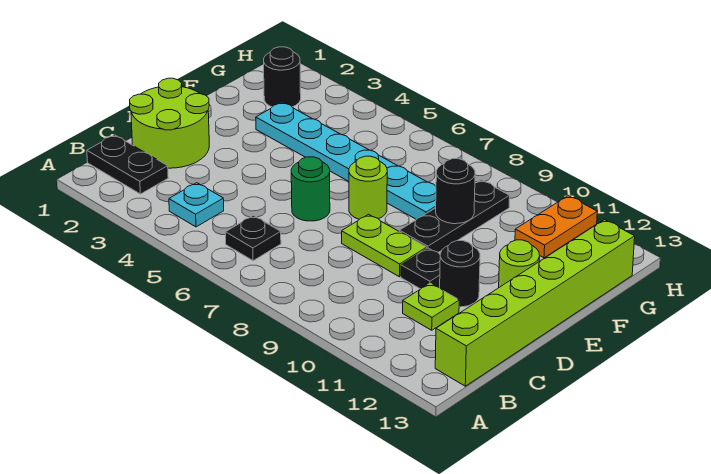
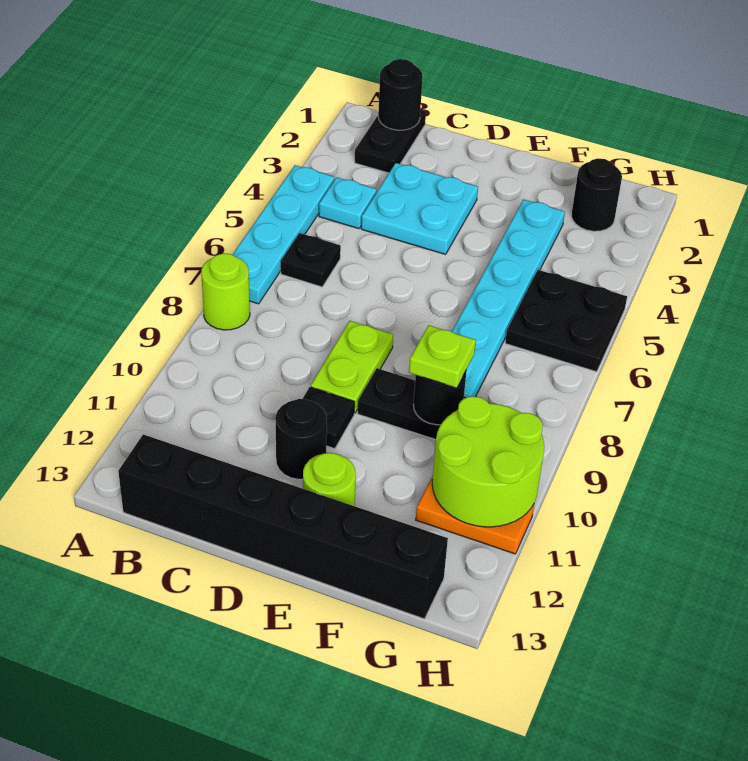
none -> cyan 1x4 plate [232,165,334,304]
none -> black 1x1 round brick [378,59,423,130]
lime 1x6 brick [435,220,635,386] -> black 1x6 brick [118,434,448,619]
lime 2x2 round brick [130,78,209,168] -> lime 2x2 round brick moved to [432,396,544,527]
none -> cyan 2x2 plate [361,163,478,254]
lime 1x1 plate [403,283,459,330] -> lime 1x1 plate moved to [409,325,476,388]
green 1x1 round brick [291,157,330,221] -> none
lime 1x1 round brick [349,156,387,219] -> lime 1x1 round brick moved to [201,253,250,330]
none -> black 2x2 plate [505,270,627,372]

